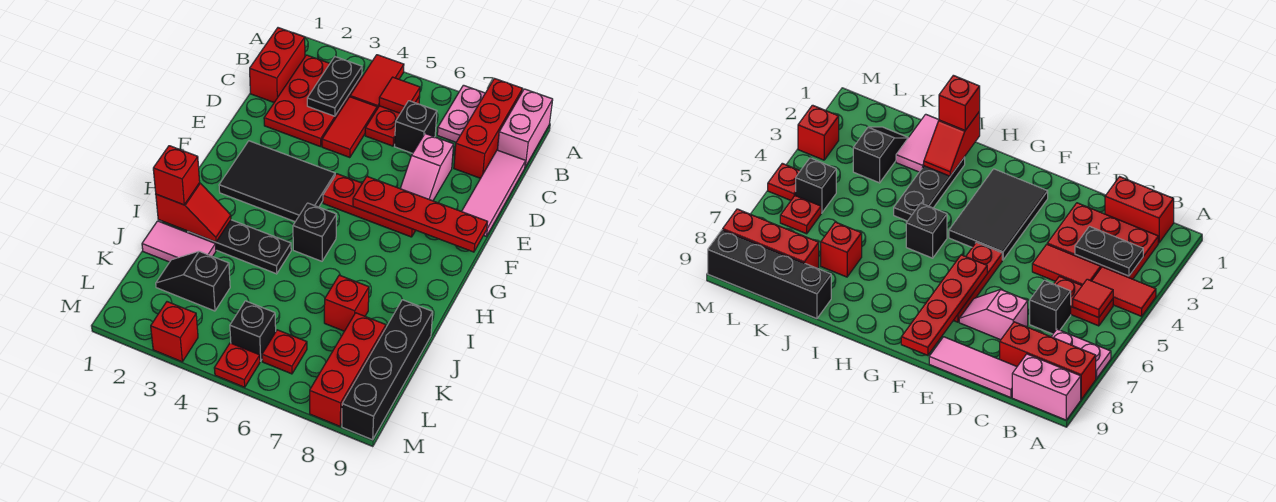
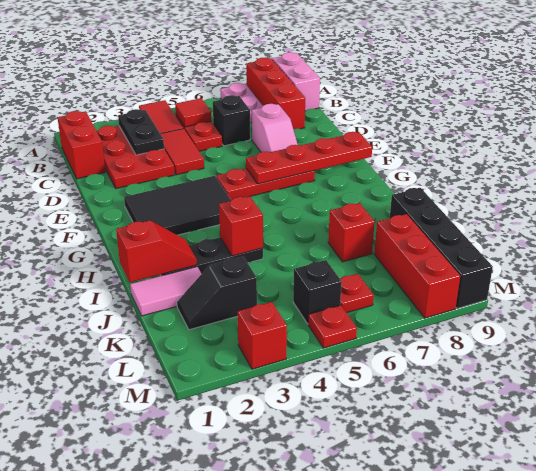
pink 1x3 tile [462,150,526,237] -> none
black 1x1 brick [293,203,336,261] -> none
red 1x1 brick [153,146,200,205] -> red 1x1 brick moved to [219,196,263,256]

